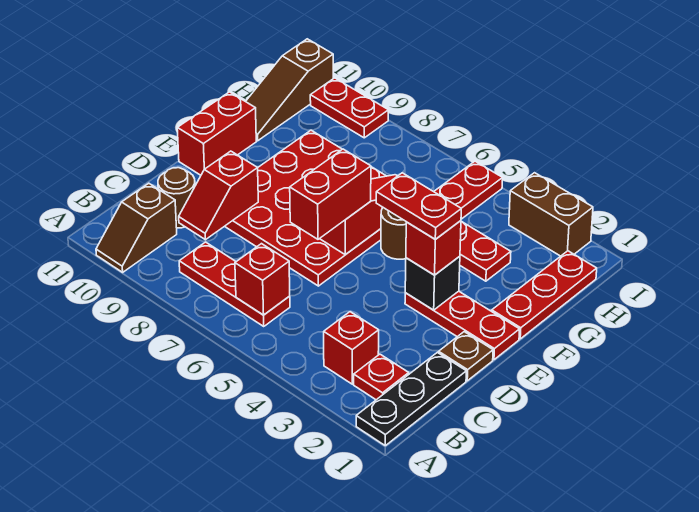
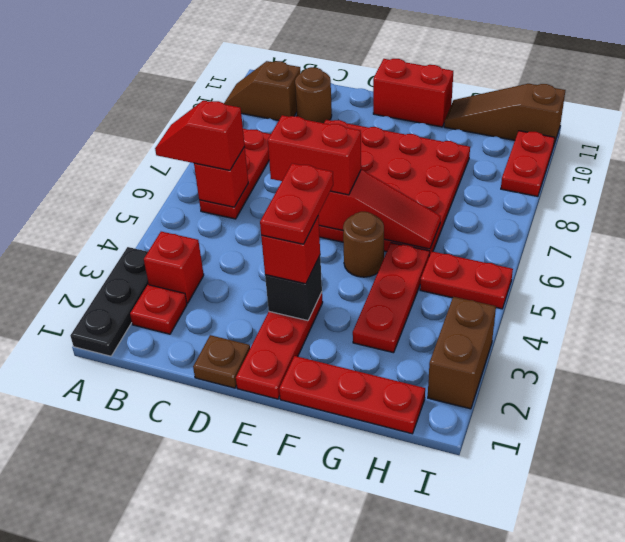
black 1x3 plate [356,352,466,446] -> black 1x3 plate turned to [70,247,149,356]
red 1x2 slope [179,151,258,240] -> red 1x2 slope moved to [155,101,245,170]

